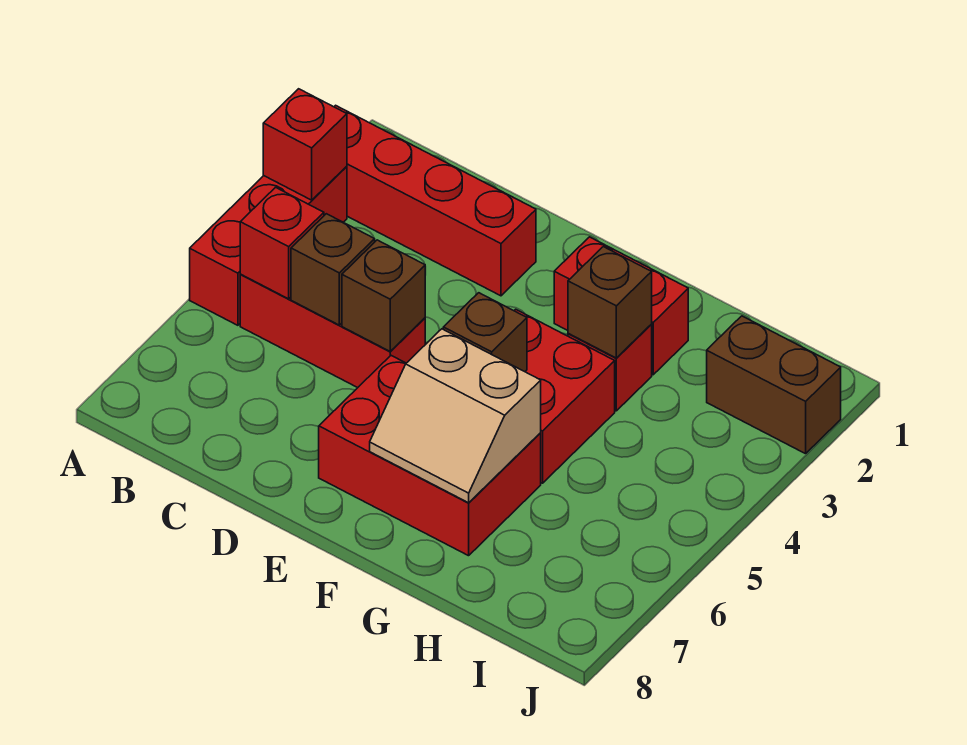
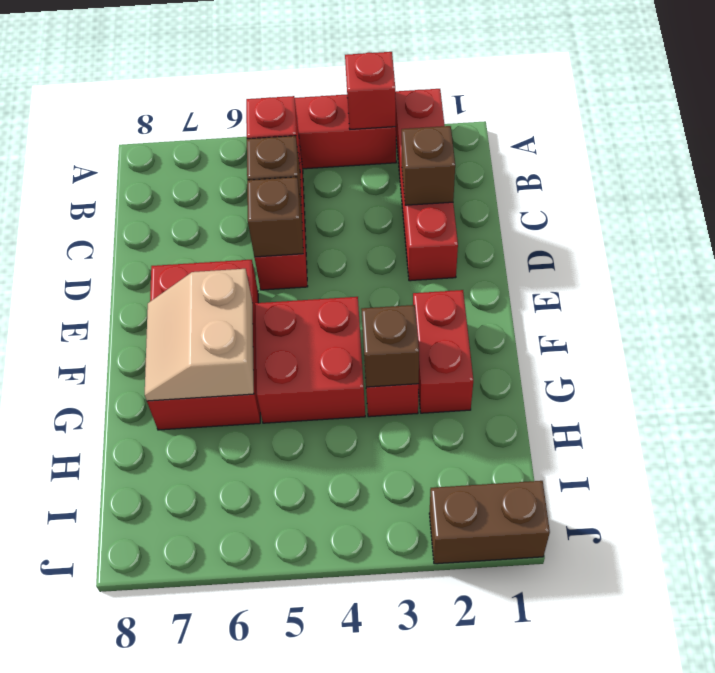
brown 1x1 brick [443,293,527,372] -> brown 1x1 brick moved to [402,126,455,205]
brown 1x2 brick [707,316,841,454] -> brown 1x2 brick turned to [429,481,550,564]

